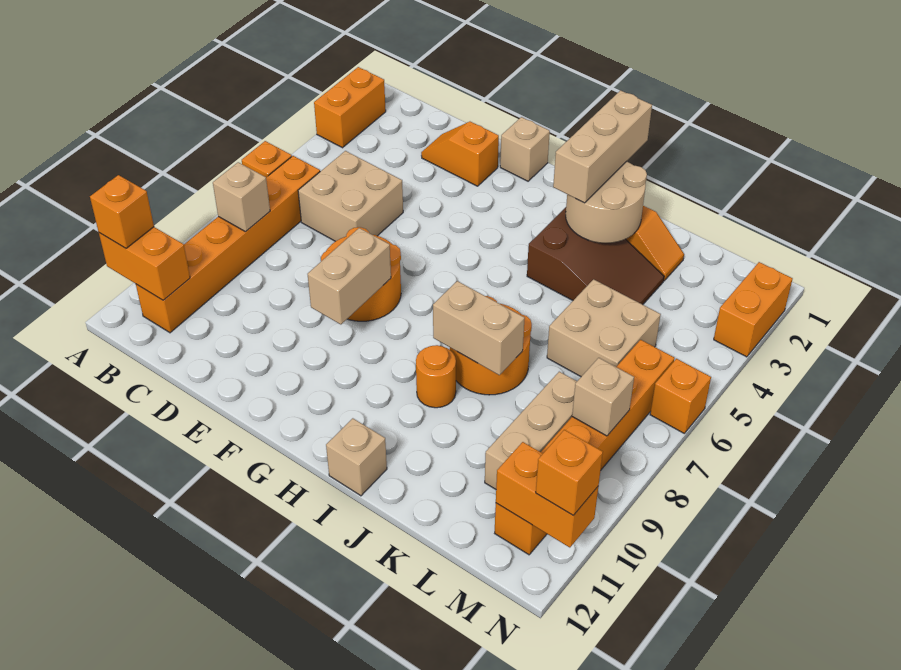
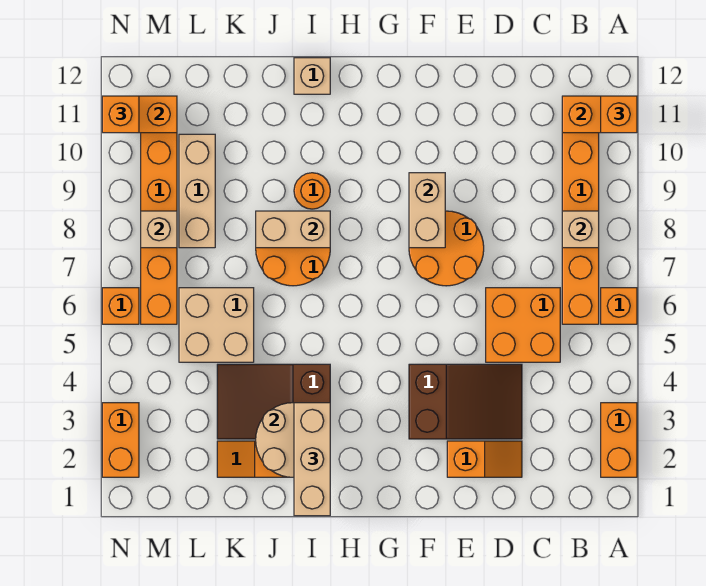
tan 2x2 brick [298,151,403,241] -> orange 2x2 brick [486,288,560,362]
none -> brown 2x3 slope [409,364,522,439]
tan 1x1 brick [500,117,550,181] -> none

